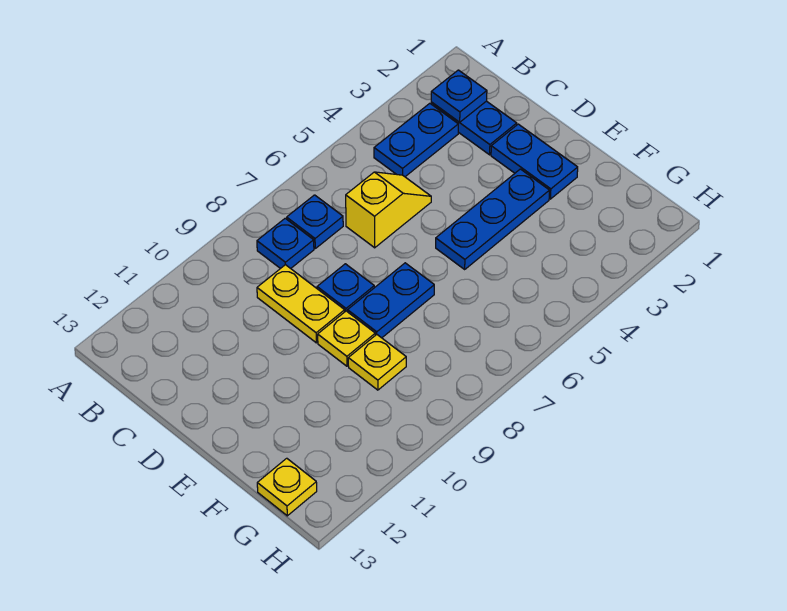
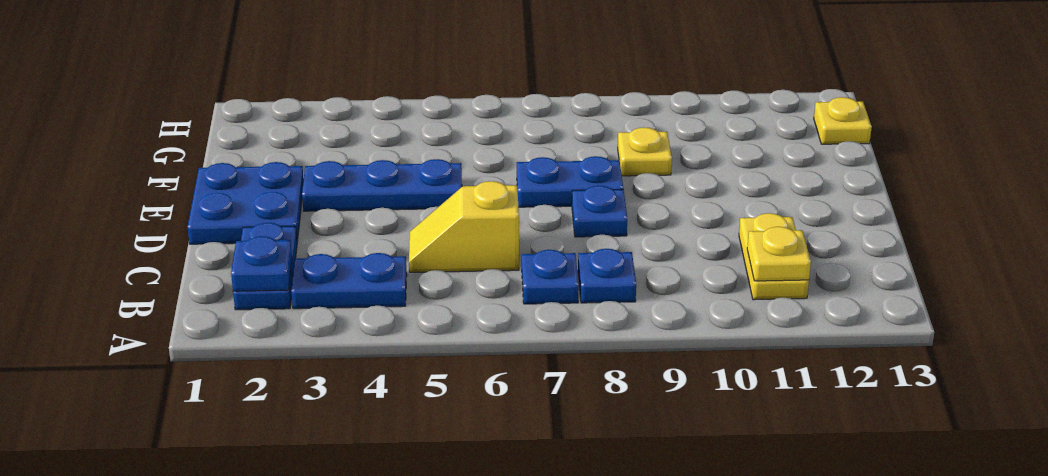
yellow 1x2 plate [257,265,345,343] -> yellow 1x2 plate moved to [739,213,809,300]
blue 1x2 plate [491,124,578,199] -> blue 2x2 plate [188,162,304,244]
yellow 1x1 plate [318,311,375,366] -> yellow 1x1 plate moved to [747,227,811,281]

